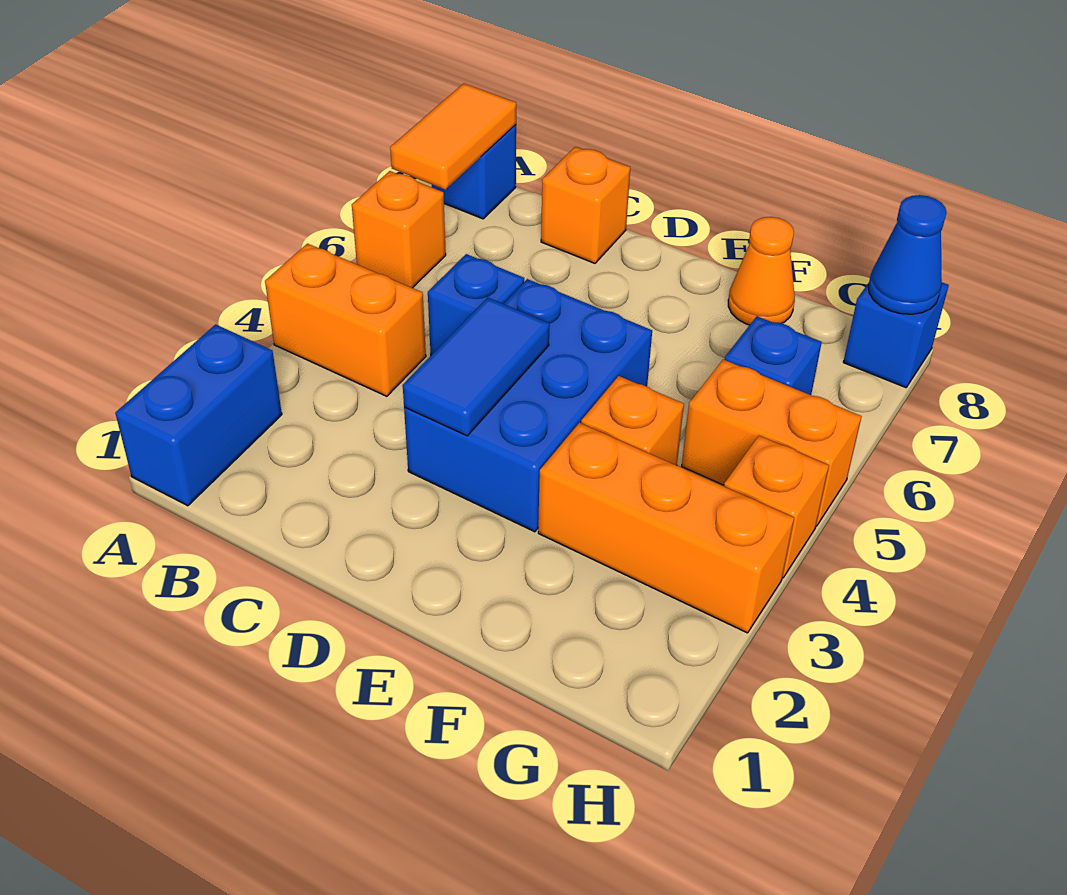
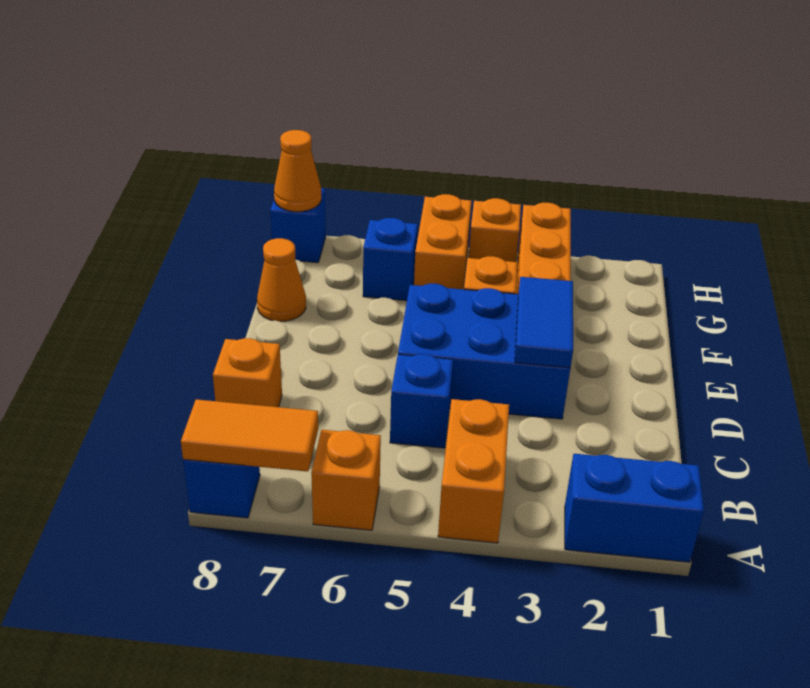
blue 1x2 tile [403,297,550,436] -> blue 1x2 tile turned to [515,277,573,368]
blue 1x1 cone [868,195,947,314] -> orange 1x1 cone [274,130,321,212]

